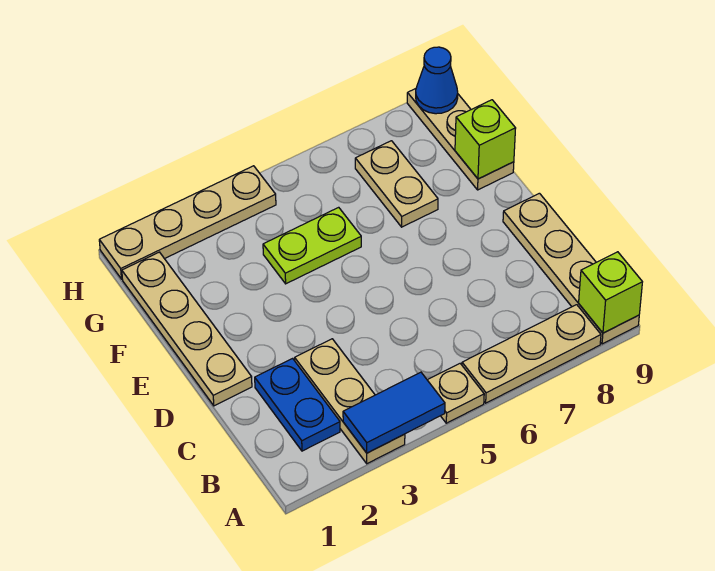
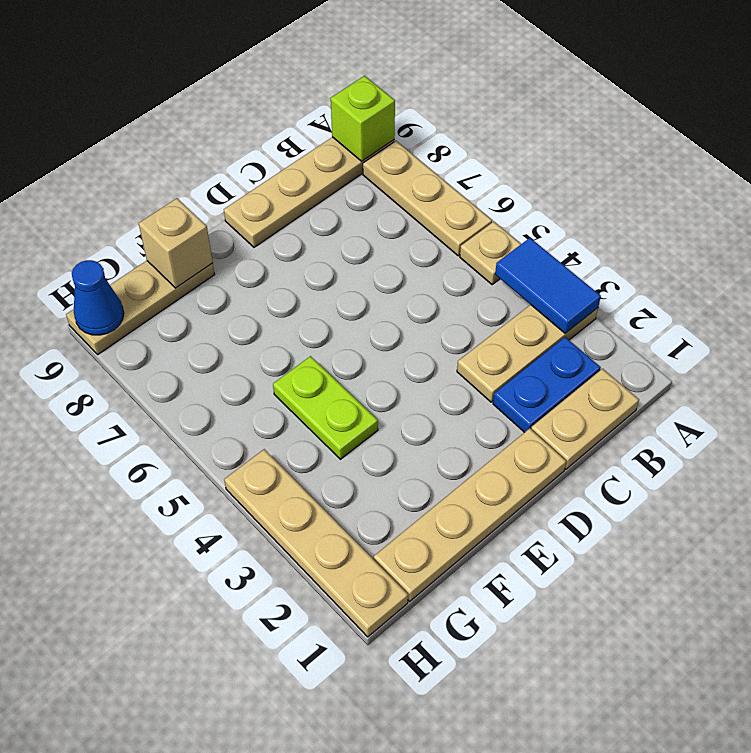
tan 1x2 plate [355,141,438,227] -> tan 1x2 plate moved to [531,369,639,469]
lime 1x1 brick [455,100,516,179] -> tan 1x1 brick [139,198,213,288]

